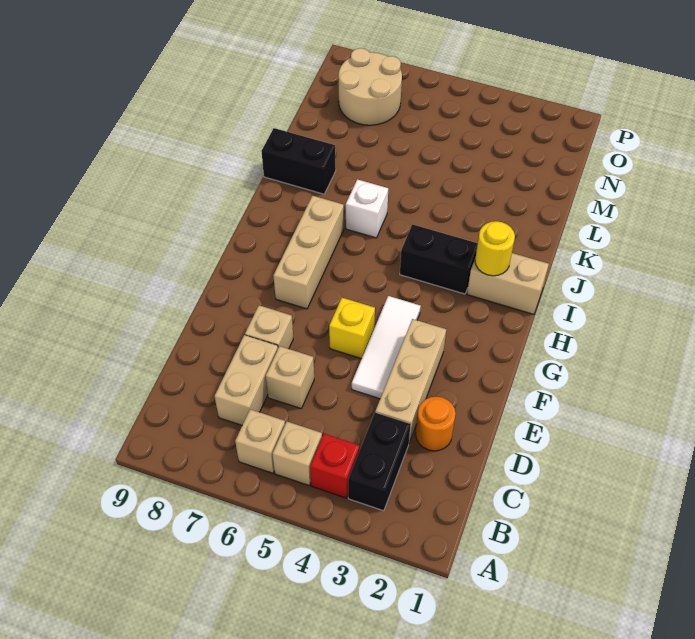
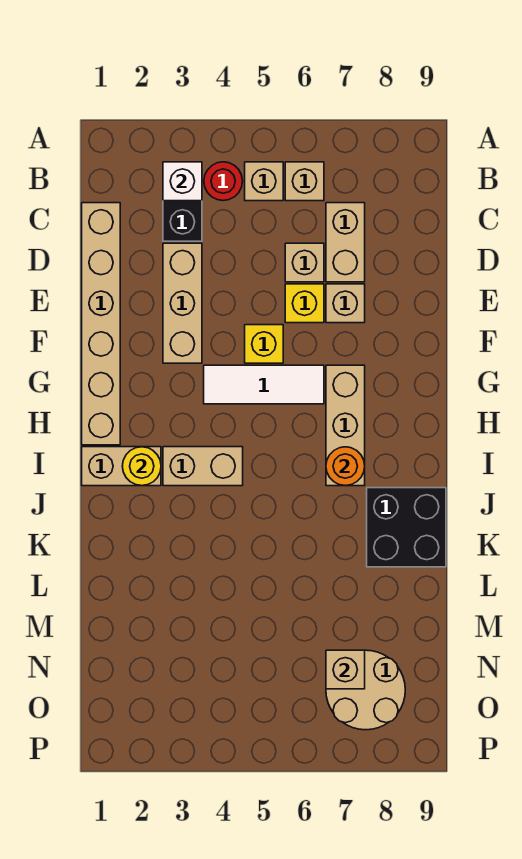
red 1x1 brick [310,434,360,498] -> red 1x1 round brick [204,162,243,201]
none -> tan 1x6 brick [82,203,120,445]
orange 1x1 round brick [416,397,456,451] -> orange 1x1 round brick moved to [326,447,365,486]
white 1x3 tile [352,296,421,399] -> white 1x3 tile turned to [204,365,324,404]
none -> yellow 1x1 brick [285,284,324,323]
black 1x2 brick [400,224,478,294] -> tan 1x2 brick [163,447,243,486]
white 1x1 brick [346,179,388,238] -> white 1x1 brick moved to [163,162,202,201]
black 1x2 brick [261,128,336,194] -> black 2x2 brick [367,488,446,567]
none -> tan 1x1 brick [326,650,365,689]

